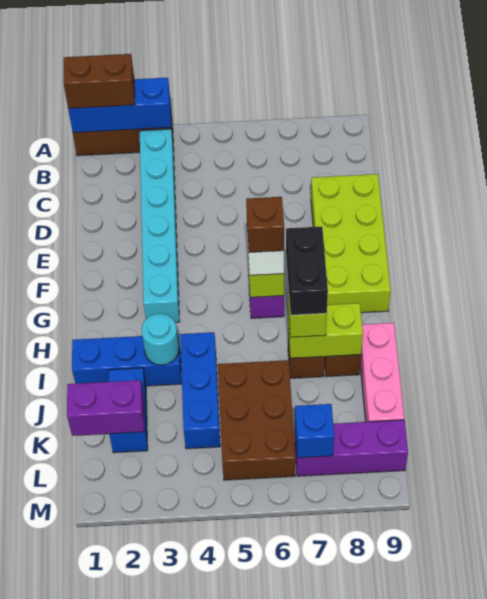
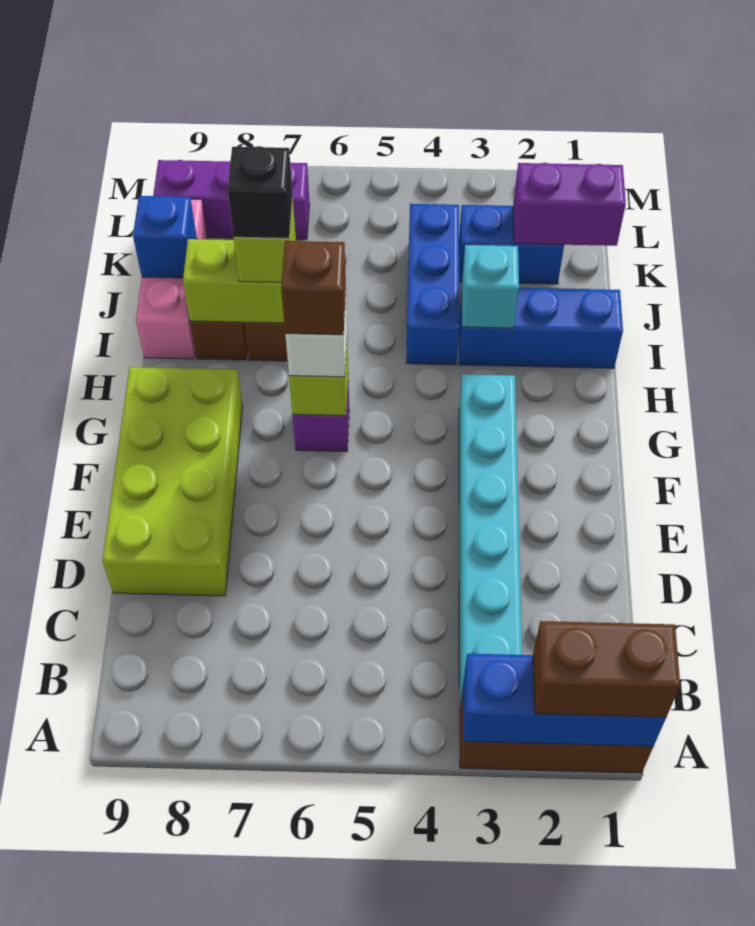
black 1x2 brick [286,226,328,315] -> black 1x1 brick [228,146,293,238]
cyan 1x1 round brick [141,314,179,365] -> cyan 1x1 brick [462,245,519,328]
blue 1x2 brick [109,368,148,453] -> blue 1x2 brick turned to [459,205,564,284]
brown 2x3 brick [218,360,296,480] -> none
blue 1x1 brick [295,404,334,458] -> blue 1x1 brick moved to [133,196,197,278]

